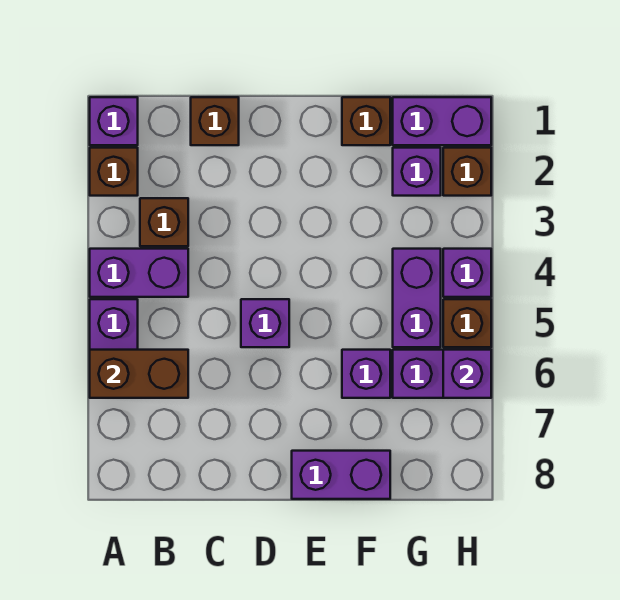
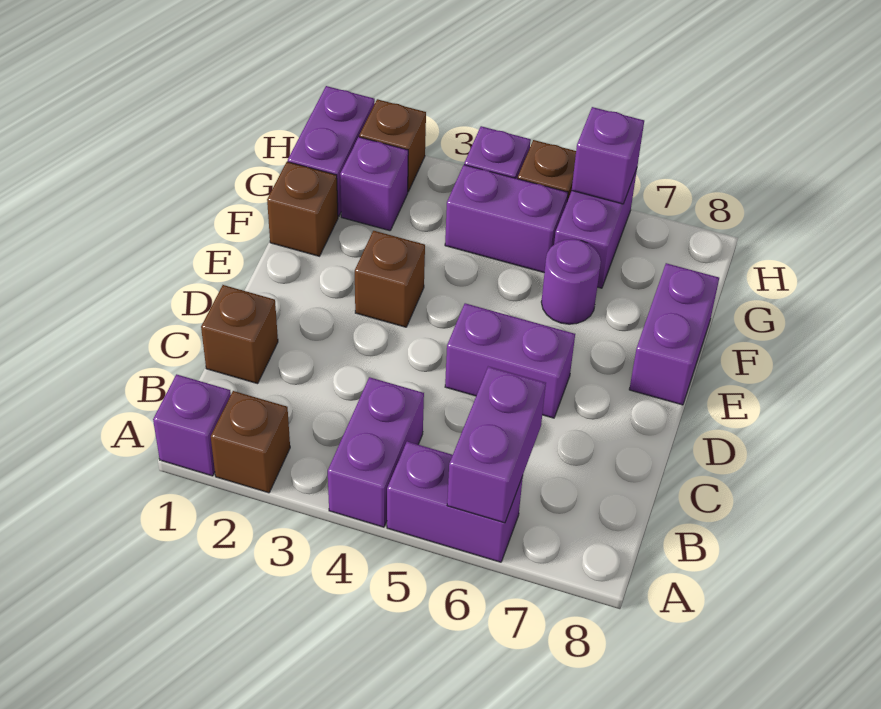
brown 1x2 brick [90,350,188,398] -> purple 1x2 brick [447,367,546,523]
brown 1x1 brick [140,198,188,246] -> brown 1x1 brick moved to [355,231,425,327]
purple 1x1 brick [241,299,289,347] -> purple 1x2 brick [445,303,575,418]
purple 1x1 brick [342,350,390,398] -> purple 1x1 round brick [541,239,601,324]

